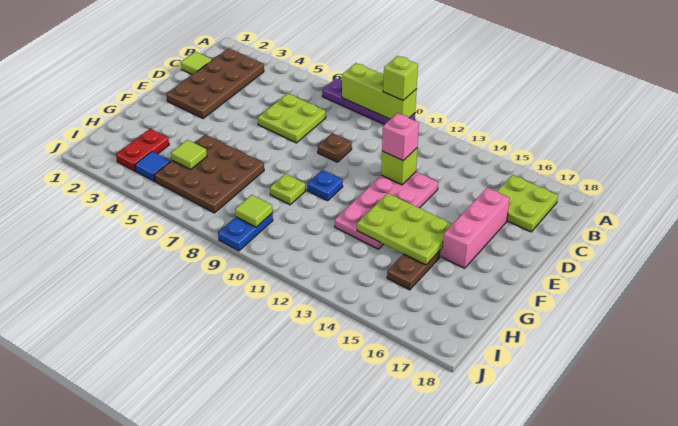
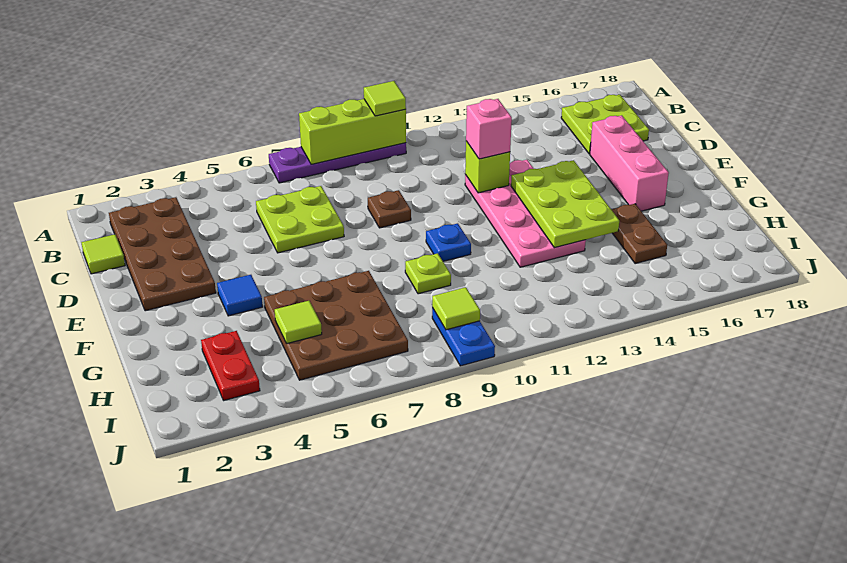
lime 1x1 brick [383,56,418,100] -> lime 1x1 tile [364,81,406,116]
lime 2x3 plate [357,193,452,265] -> lime 2x3 plate turned to [511,160,619,248]
blue 1x1 tile [135,152,170,181] -> blue 1x1 tile moved to [217,275,263,316]

